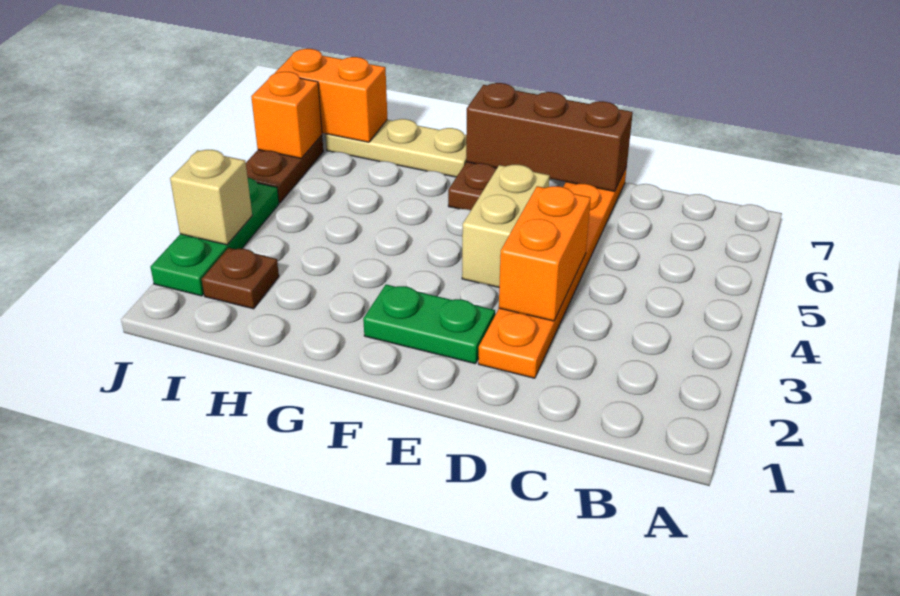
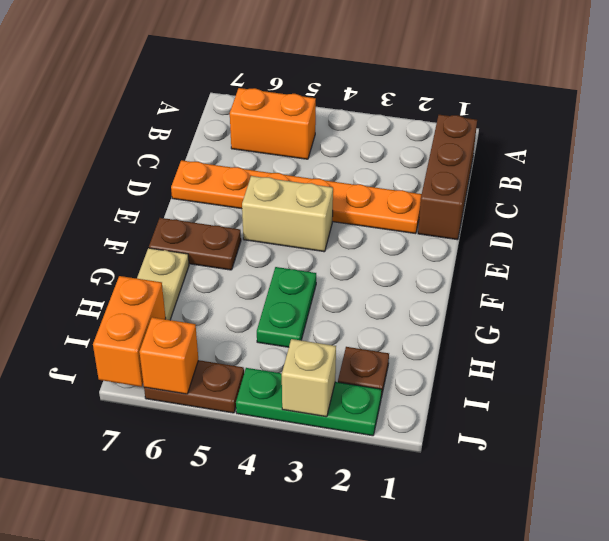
orange 1x2 brick [499,186,591,321] -> orange 1x2 brick moved to [230,88,316,159]
brown 1x3 brick [466,83,633,191] -> brown 1x3 brick moved to [418,115,477,240]
green 1x2 plate [363,285,495,364] -> green 1x2 plate moved to [257,267,316,347]

